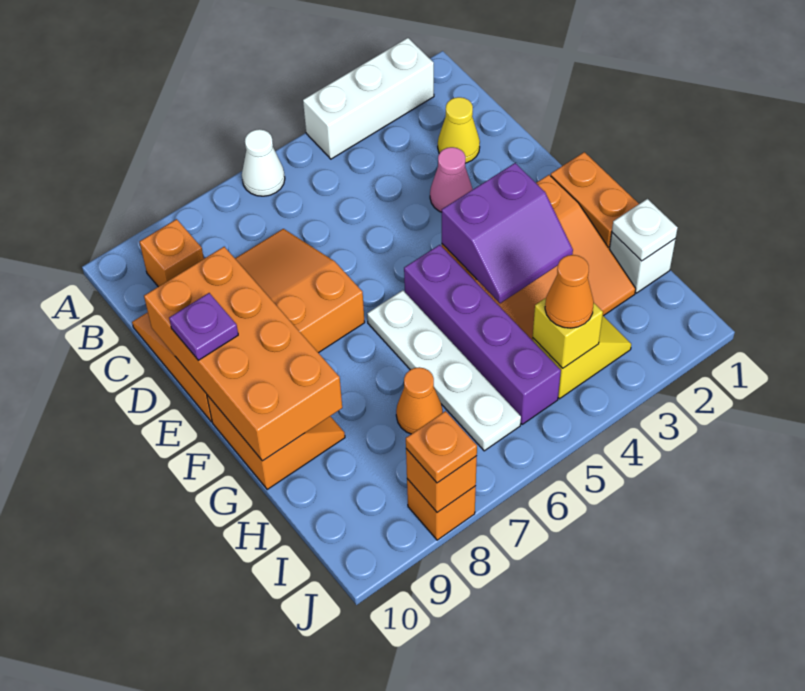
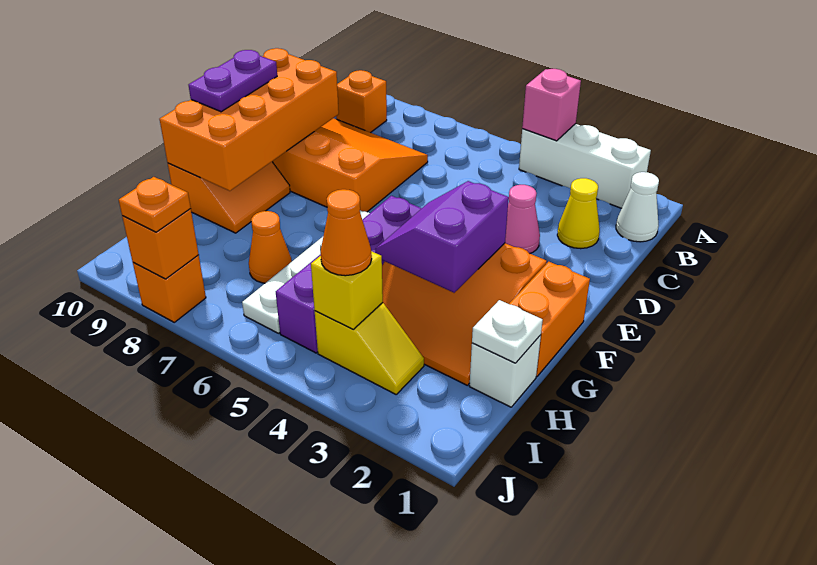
none -> pink 1x1 brick [522,69,581,141]
white 1x1 cone [242,129,285,196] -> white 1x1 cone moved to [616,172,659,242]
purple 1x1 plate [169,293,238,361] -> purple 1x2 plate [189,50,277,112]
purple 2x2 slope [442,163,573,303] -> purple 2x2 slope turned to [375,181,509,293]

